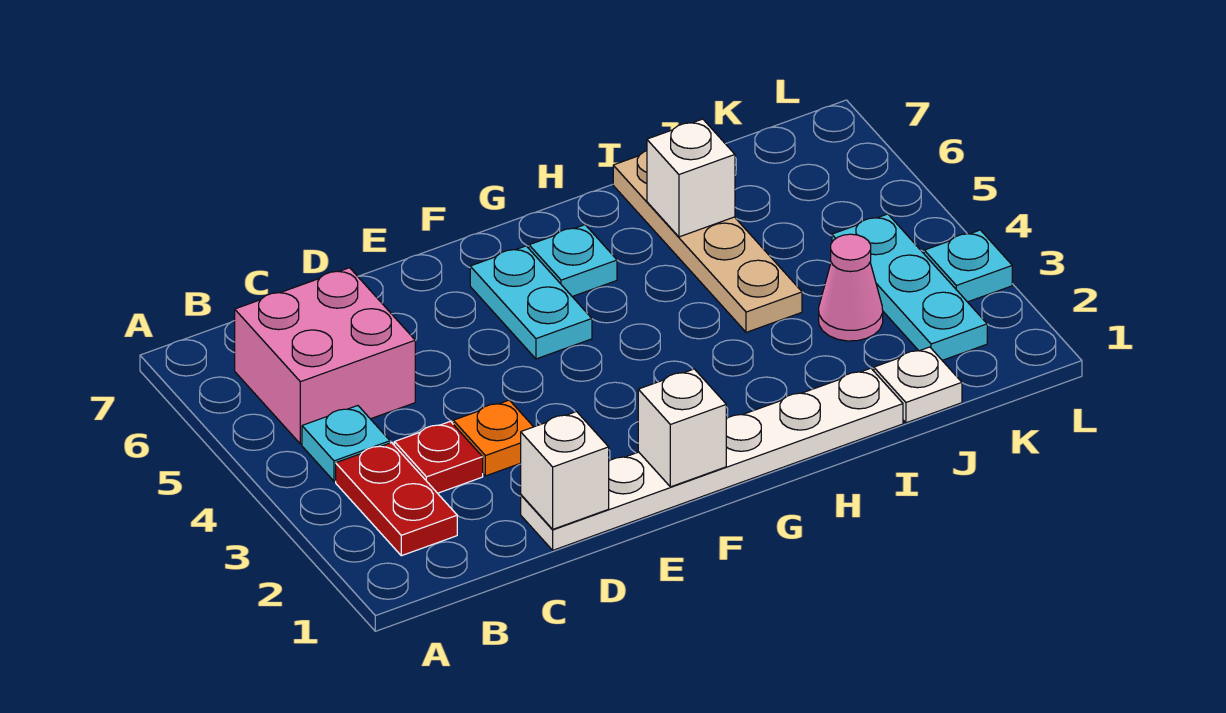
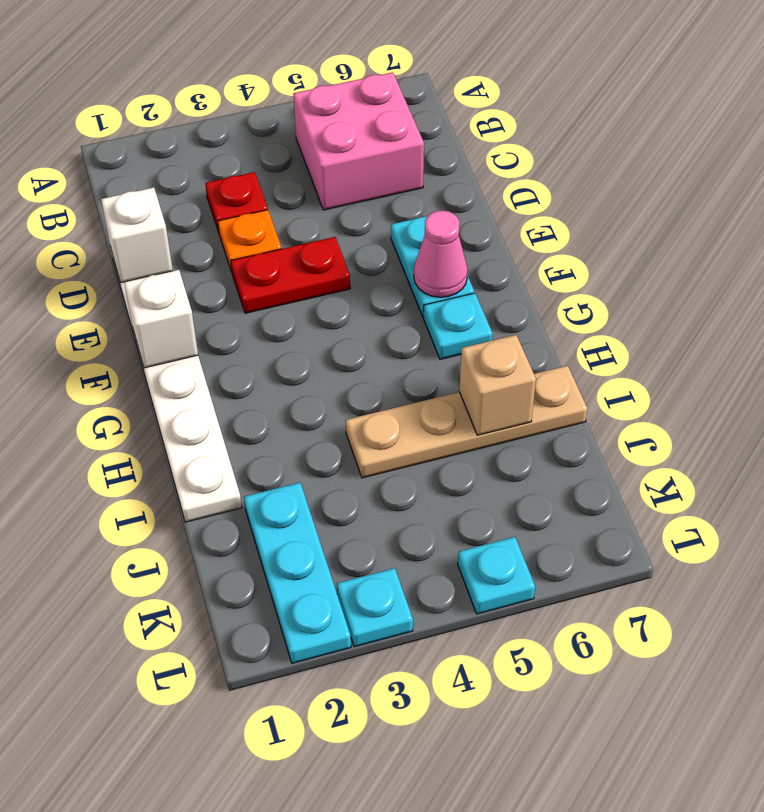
red 1x2 plate [336,443,457,556] -> red 1x2 plate moved to [231,237,350,313]
cyan 1x1 plate [302,406,390,481] -> cyan 1x1 plate moved to [458,537,535,614]
cyan 1x2 plate [470,246,592,359] -> cyan 1x2 plate turned to [391,216,474,317]
white 1x1 brick [647,119,735,237] -> tan 1x1 brick [459,335,536,435]
white 1x1 plate [874,347,962,423] -> none
pink 1x1 cone [819,234,883,341] -> pink 1x1 cone moved to [414,211,468,297]
cyan 1x3 plate [832,214,987,360] -> cyan 1x3 plate turned to [244,483,351,663]

